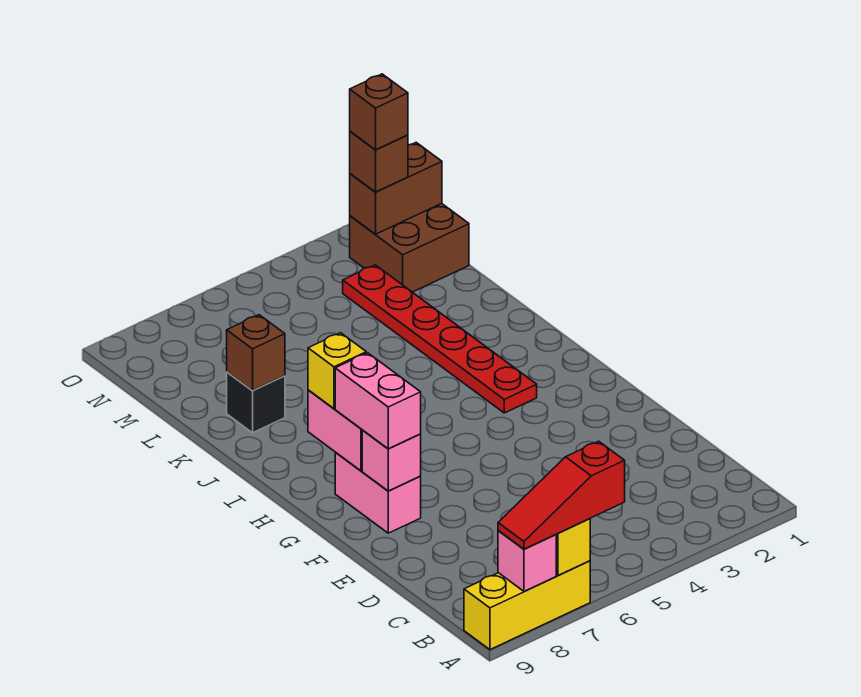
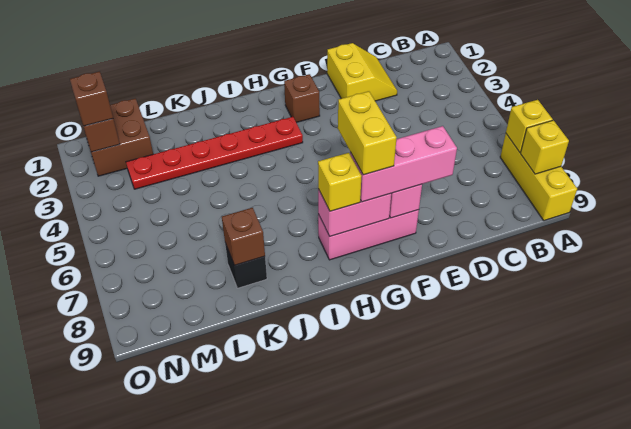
red 1x3 slope [498,441,625,549] -> none
pink 1x1 brick [498,531,556,592] -> yellow 1x1 brick [520,120,569,174]
none -> yellow 2x2 slope [327,43,397,101]
pink 1x2 brick [335,453,421,533] -> pink 1x3 brick [318,210,419,260]
pink 1x2 brick [335,353,421,449] -> pink 1x3 brick [350,126,457,202]
none -> yellow 1x2 brick [338,91,397,175]
brown 1x1 brick [350,74,408,150] -> brown 1x1 brick moved to [284,74,320,123]

